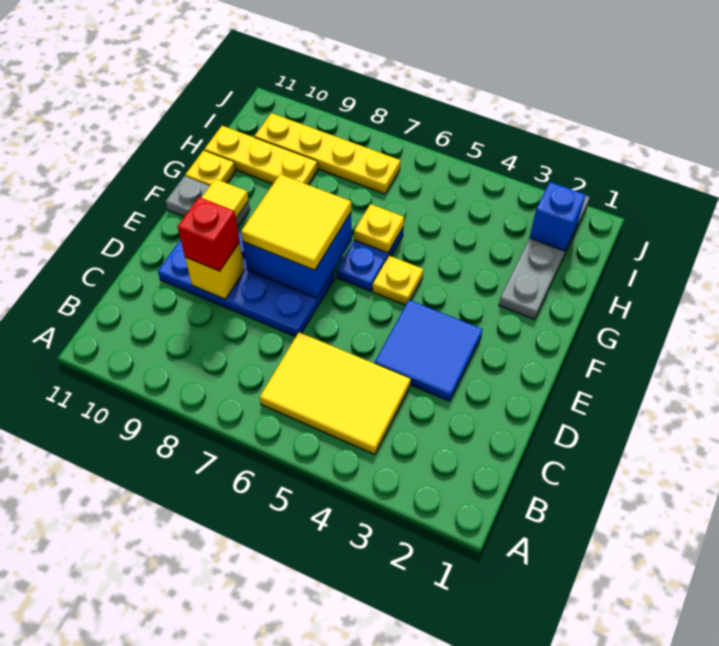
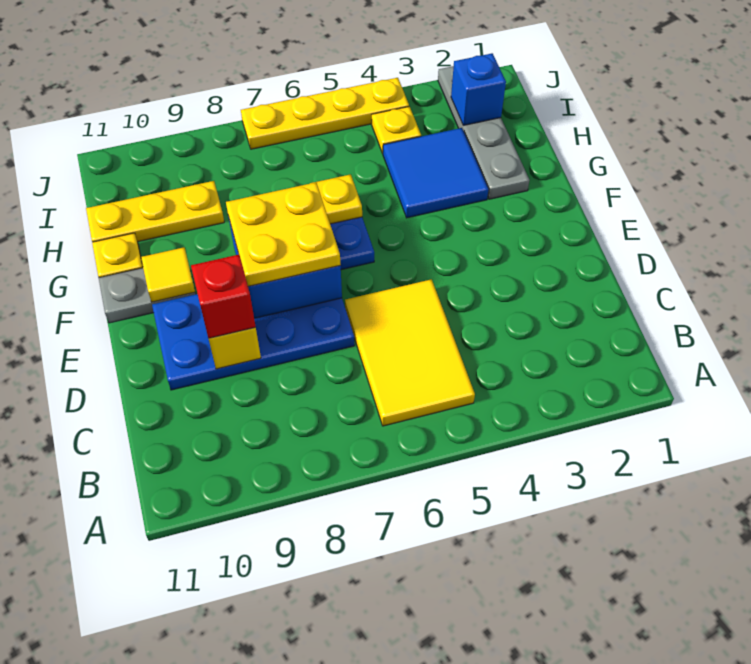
yellow 2x3 tile [260,332,411,454] -> yellow 2x3 tile turned to [345,279,475,426]
blue 2x2 tile [375,300,483,401] -> blue 2x2 tile moved to [383,128,488,218]
yellow 2x2 tile [241,174,351,270] -> yellow 2x2 plate [226,182,341,287]
yellow 1x1 plate [373,256,423,305] -> yellow 1x1 plate moved to [372,106,421,154]
yellow 1x4 plate [255,113,401,194] -> yellow 1x4 plate moved to [241,78,409,149]

